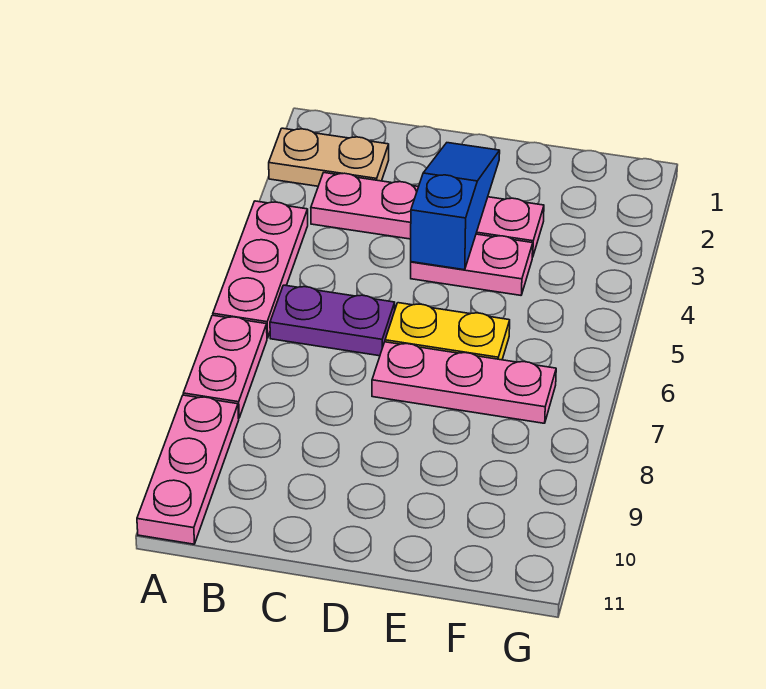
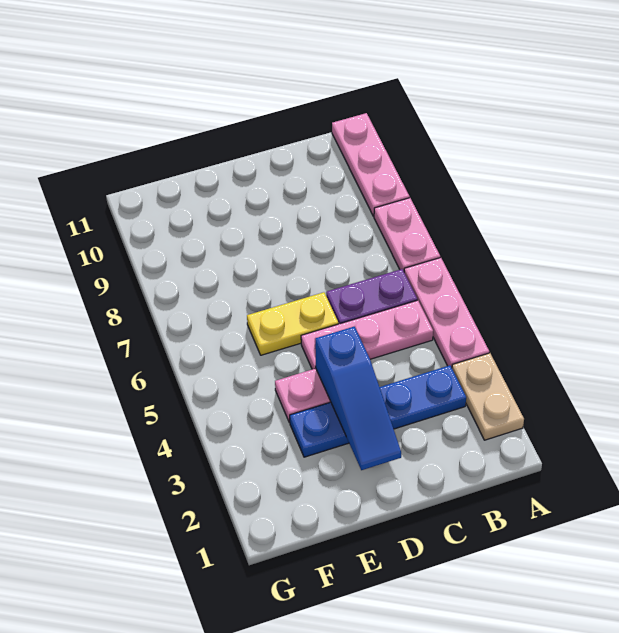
tan 1x2 plate [269,128,389,186] -> tan 1x2 plate turned to [452,353,524,440]
pink 1x4 plate [311,173,544,257] -> blue 1x4 plate [290,365,466,457]
pink 1x3 plate [372,342,556,423] -> pink 1x3 plate moved to [301,300,433,369]

